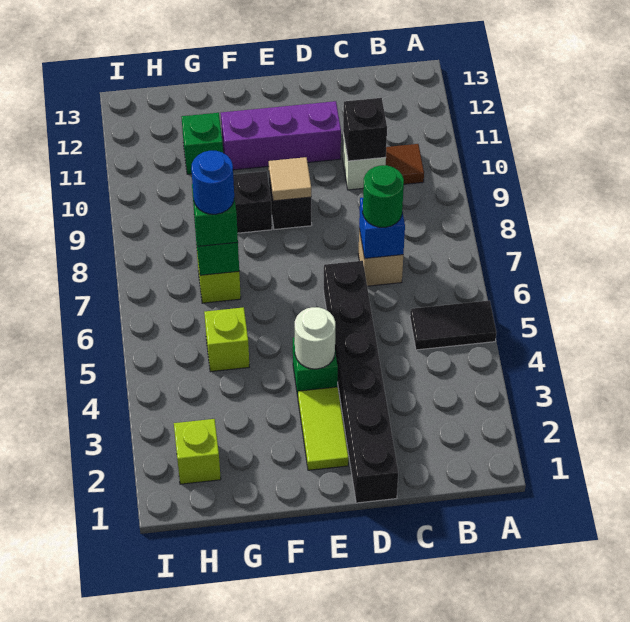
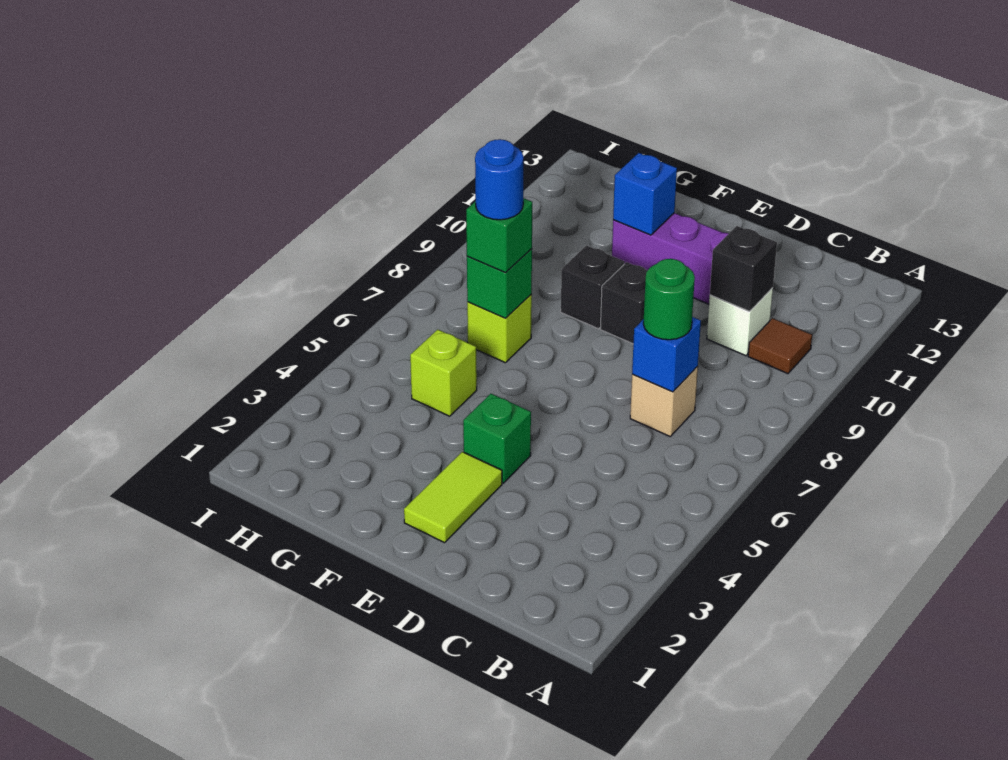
black 1x2 tile [410,300,496,350] -> none
black 1x6 brick [324,261,398,503] -> none
white 1x1 round brick [295,307,335,369] -> none
tan 1x1 tile [269,157,311,201] -> none
none -> blue 1x1 brick [613,153,677,235]
green 1x1 brick [182,113,223,174] -> none
lime 1x1 brick [174,419,221,484] -> none

